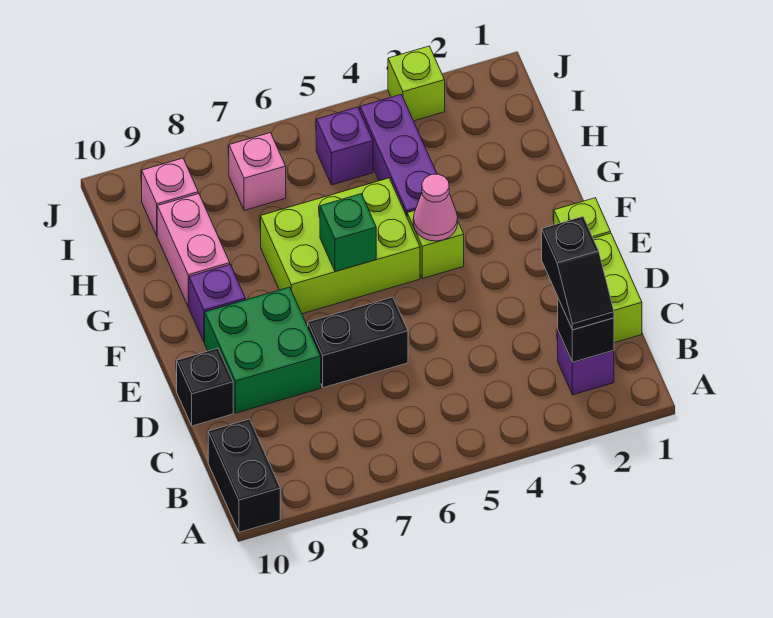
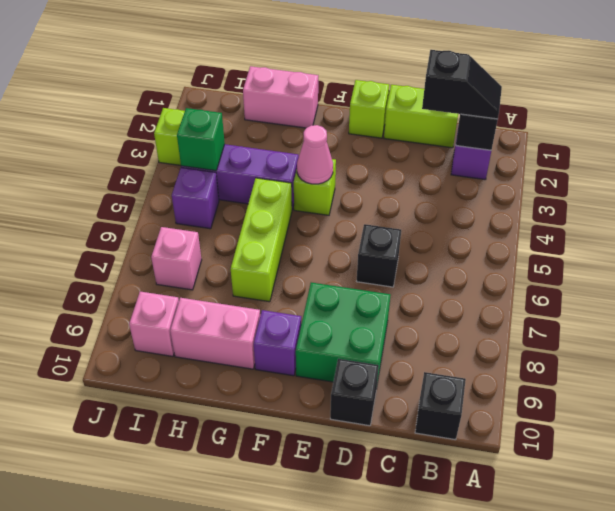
black 1x2 brick [208,419,280,532] -> black 1x1 brick [415,372,466,440]
black 1x2 brick [308,297,408,388] -> black 1x1 brick [357,224,401,287]
lime 2x3 brick [261,178,420,314] -> lime 1x3 brick [231,178,292,302]
green 1x1 brick [320,194,376,272] -> green 1x1 brick moved to [177,108,225,171]
none -> pink 1x2 brick [243,66,318,128]

